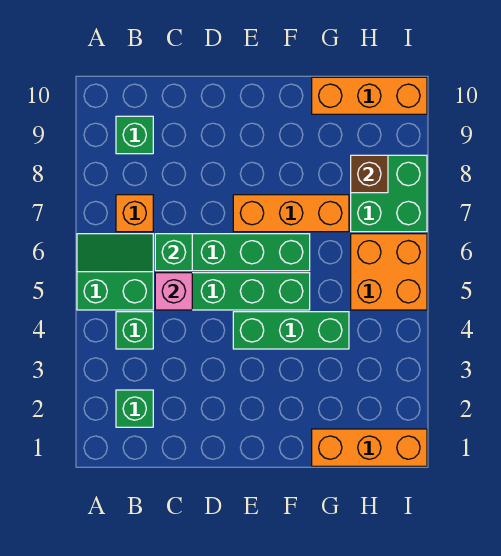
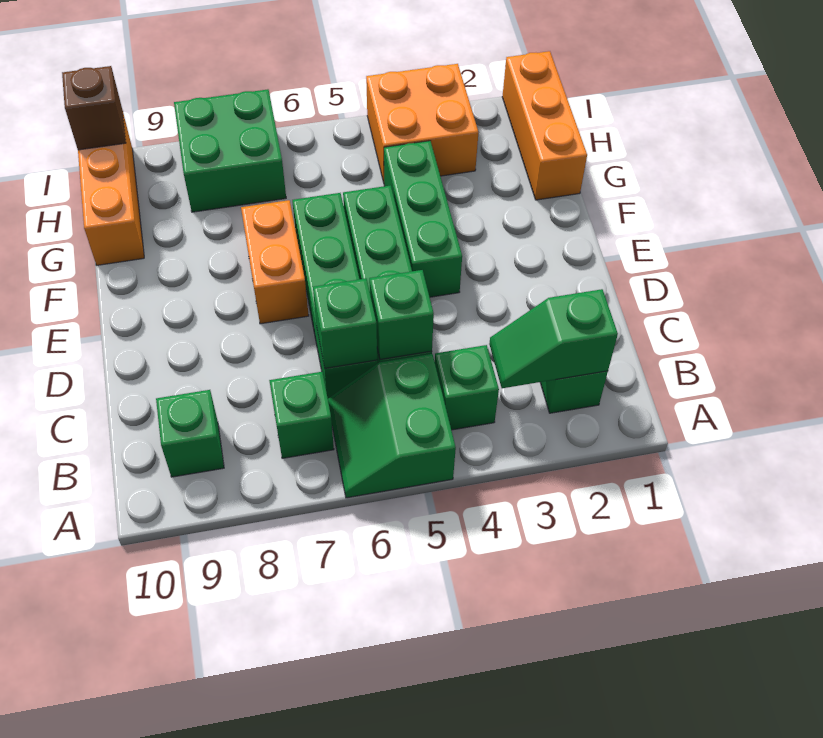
none -> green 1x2 slope [489,289,618,388]
orange 1x1 brick [116,195,153,232] -> green 1x1 brick [269,372,334,458]
pink 1x1 brick [155,273,192,310] -> green 1x1 brick [369,270,434,360]
orange 1x3 brick [233,195,349,232] -> orange 1x2 brick [241,200,309,324]
orange 2x2 brick [351,234,427,310] -> orange 2x2 brick moved to [366,64,479,182]
brown 1x1 brick [351,155,388,193] -> brown 1x1 brick moved to [62,66,126,150]

